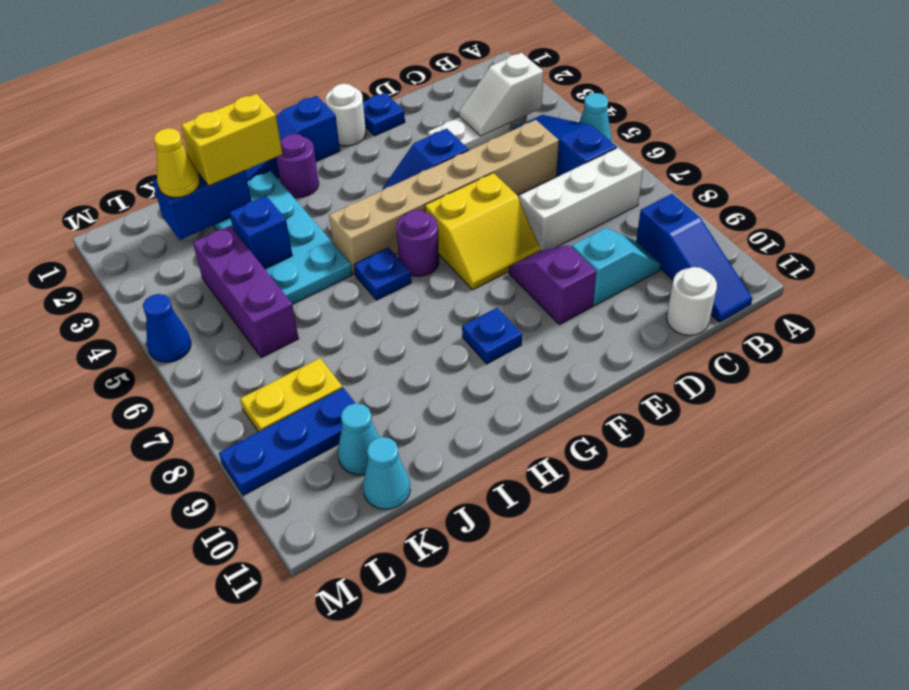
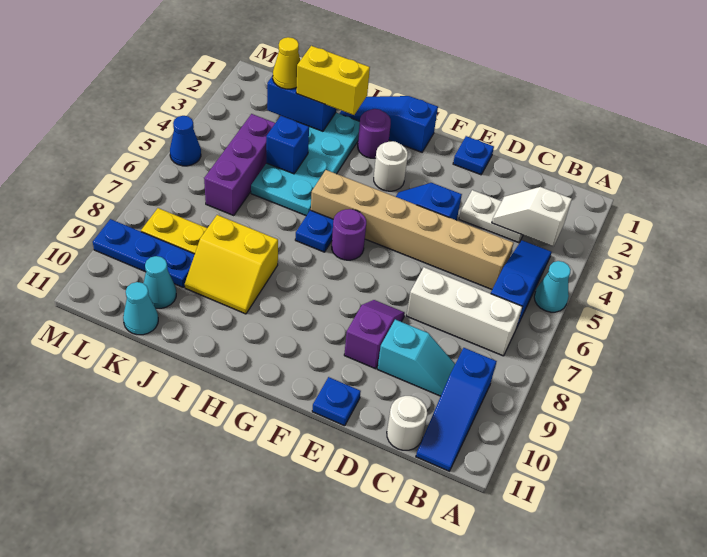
yellow 2x2 slope [425,173,541,290] -> yellow 2x2 slope moved to [185,215,278,314]
white 1x1 round brick [325,84,366,146] -> white 1x1 round brick moved to [374,141,408,191]
blue 1x1 plate [462,308,522,364] -> blue 1x1 plate moved to [312,377,361,426]

